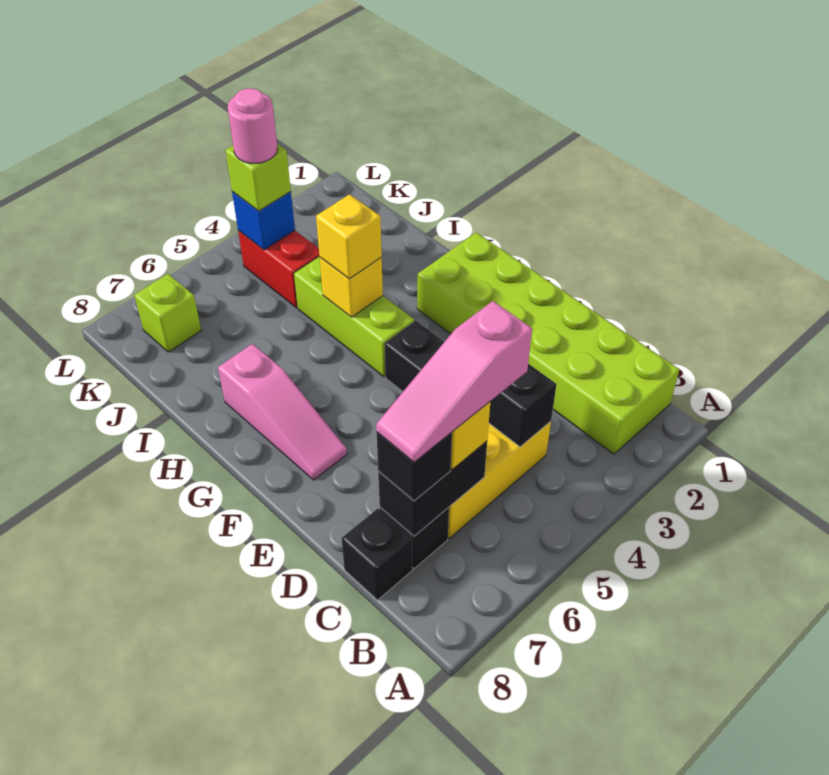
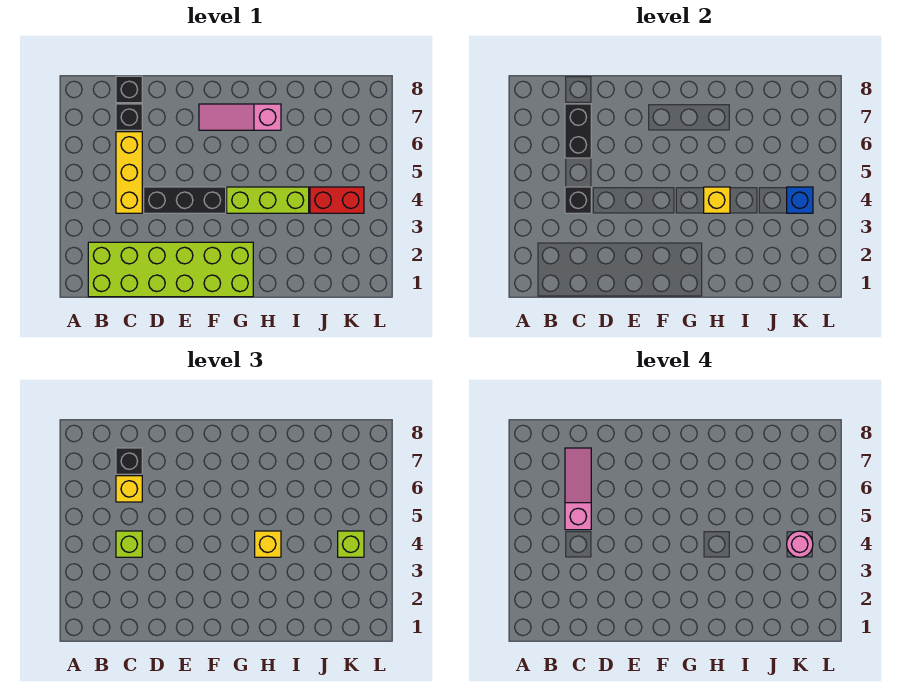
lime 1x1 brick [134,274,201,352] -> lime 1x1 brick moved to [116,531,142,557]

